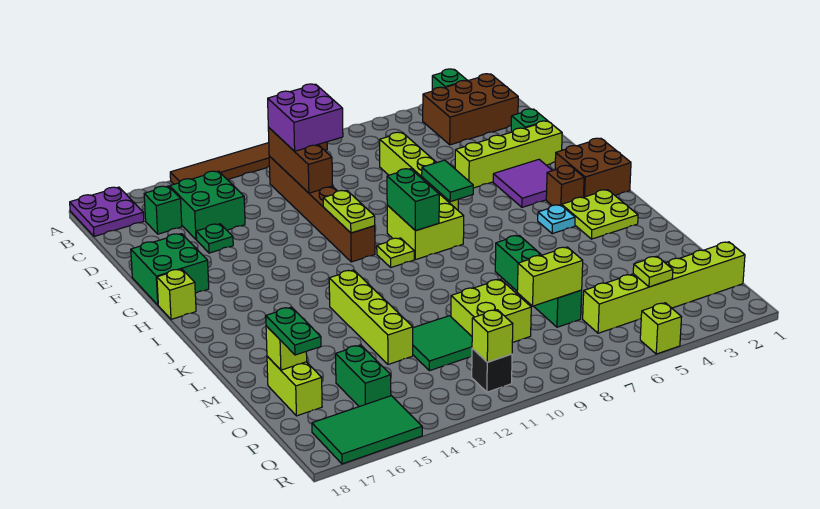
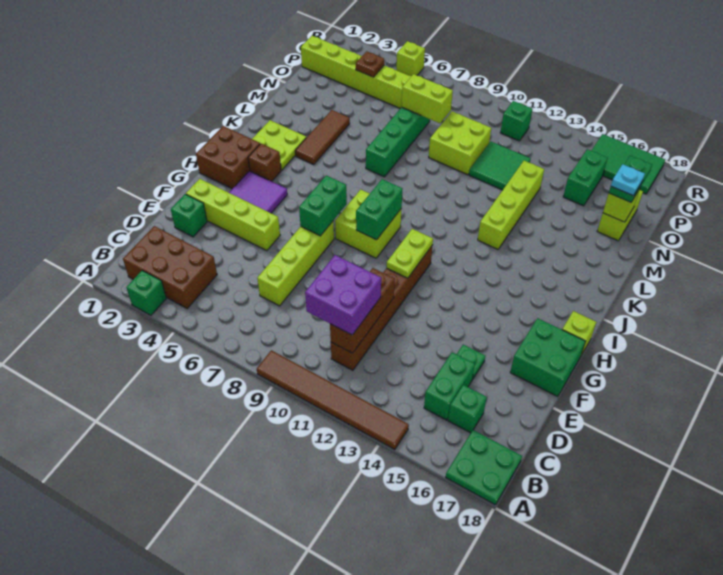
purple 2x2 plate [70,187,144,236] -> green 2x2 plate [446,430,522,505]
green 2x2 brick [170,171,245,240] -> green 1x2 brick [424,352,475,420]
green 1x2 tile [422,160,473,202] -> green 1x2 brick [299,175,347,236]
lime 1x1 plate [377,238,414,267] -> none
cyan 1x1 plate [538,205,575,234] -> cyan 1x1 plate moved to [611,164,645,196]
none -> brown 1x3 tile [295,110,350,164]
lime 1x1 plate [633,256,673,287] -> brown 1x1 plate [356,51,384,77]
black 1x1 brick [472,348,512,392] -> green 1x1 brick [500,101,532,141]
lime 1x1 brick [472,310,513,362] -> none

